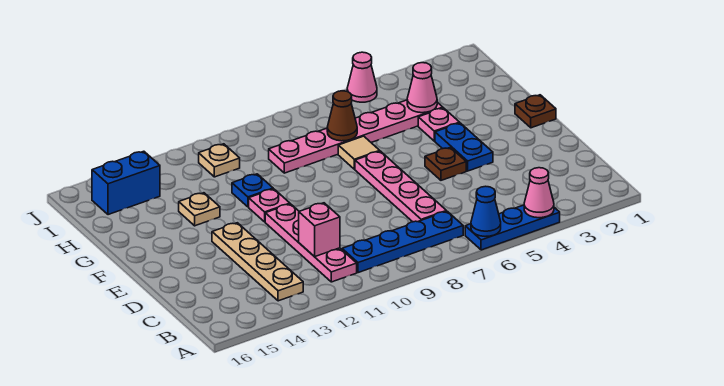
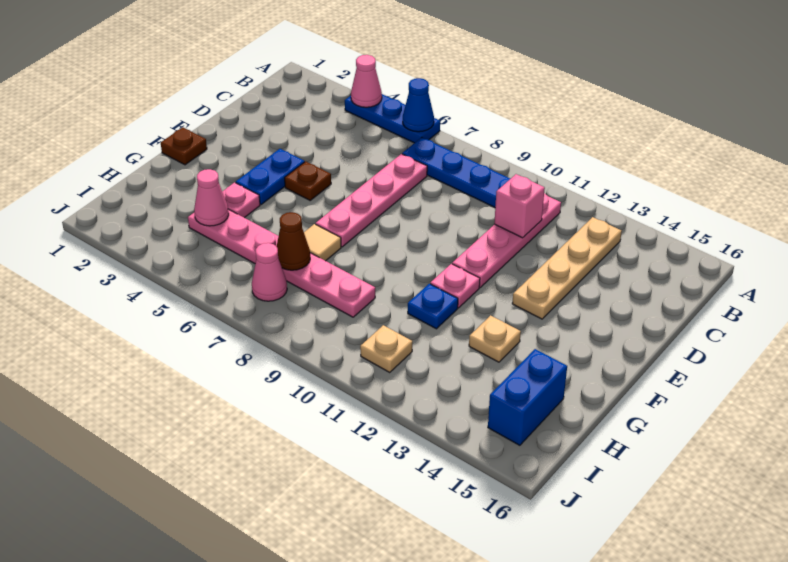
blue 1x2 brick [92,151,160,215] -> blue 1x2 brick turned to [488,349,567,445]
pink 1x1 cone [347,52,377,102] -> pink 1x1 cone moved to [252,243,287,301]

